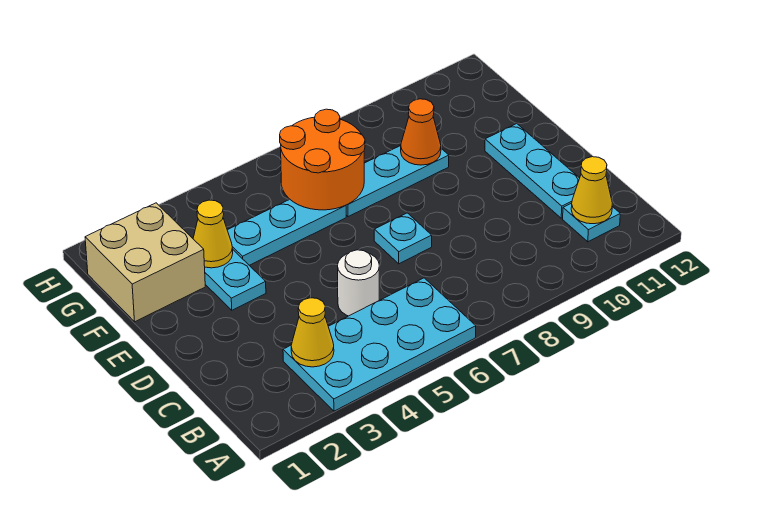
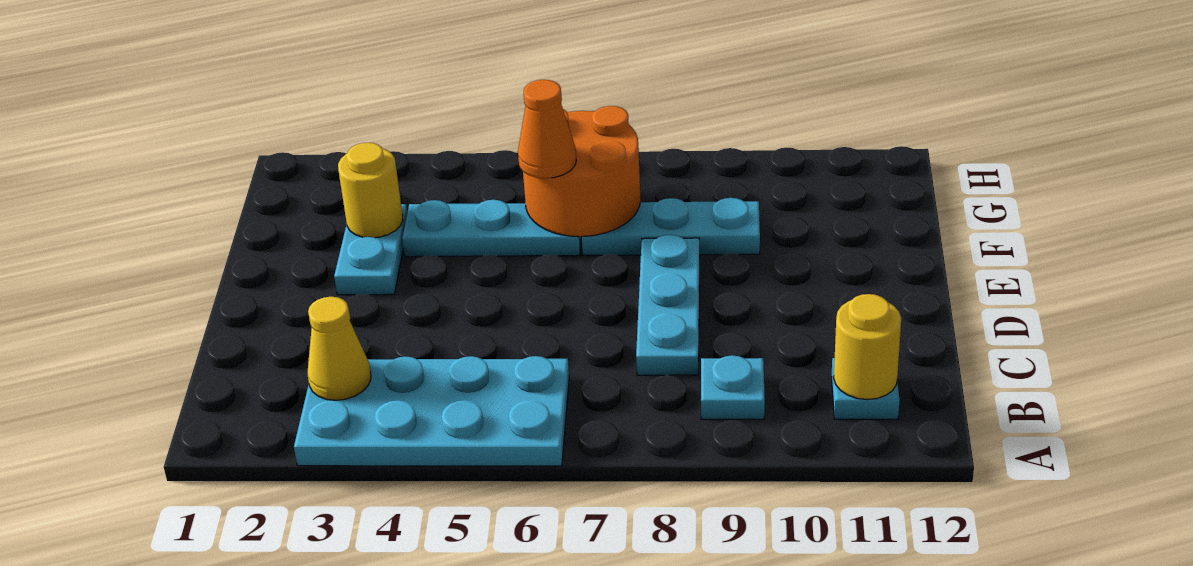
yellow 1x1 cone [571,157,612,224] -> yellow 1x1 round brick [834,294,901,400]
white 1x1 round brick [338,250,379,316] -> none
cyan 1x3 plate [485,124,580,218] -> cyan 1x3 plate moved to [636,235,700,375]
cyan 1x1 plate [374,213,432,264] -> cyan 1x1 plate moved to [701,355,765,419]
tan 2x2 brick [85,203,205,322] -> none
yellow 1x1 cone [193,200,233,268] -> yellow 1x1 round brick [338,143,403,238]
orange 1x1 cone [401,99,441,165] -> orange 1x1 cone moved to [518,80,576,178]

